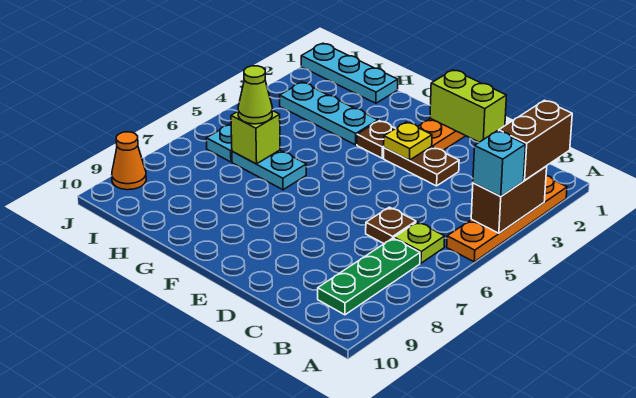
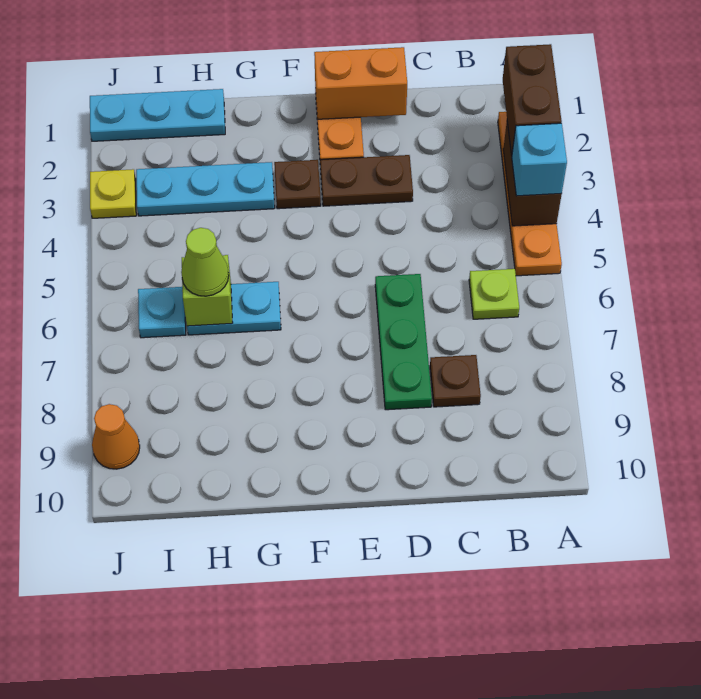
green 1x3 plate [318,238,420,315] -> green 1x3 plate moved to [375,274,432,410]
brown 1x1 plate [366,207,416,244] -> brown 1x1 plate moved to [430,355,481,407]
lime 1x2 brick [430,70,507,142] -> orange 1x2 brick [314,47,407,119]
yellow 1x1 plate [384,122,432,160] -> yellow 1x1 plate moved to [90,169,136,218]

